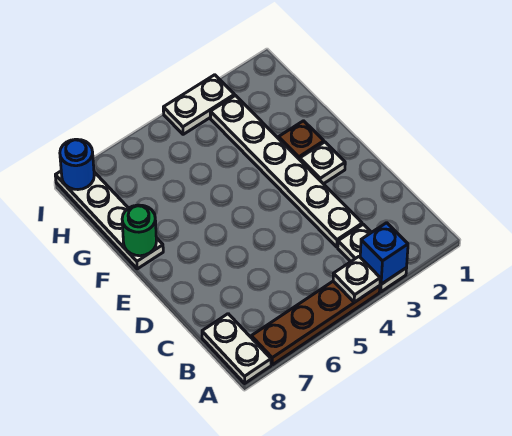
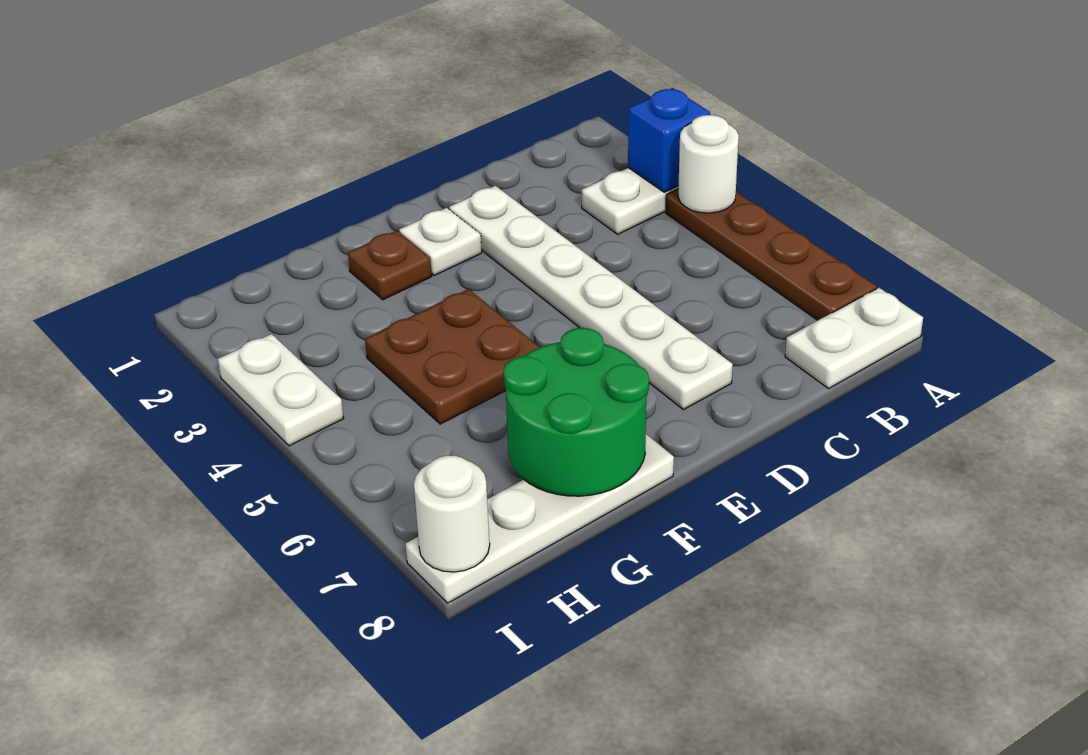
white 1x1 plate [333,257,380,302] -> white 1x1 round brick [678,115,739,213]
white 1x6 plate [210,96,362,247] -> white 1x6 plate turned to [449,186,733,410]
none -> brown 2x2 plate [365,289,540,424]
green 1x1 round brick [122,205,156,256] -> green 2x2 round brick [503,328,649,496]
blue 1x1 round brick [60,139,94,190] -> white 1x1 round brick [414,456,490,572]

